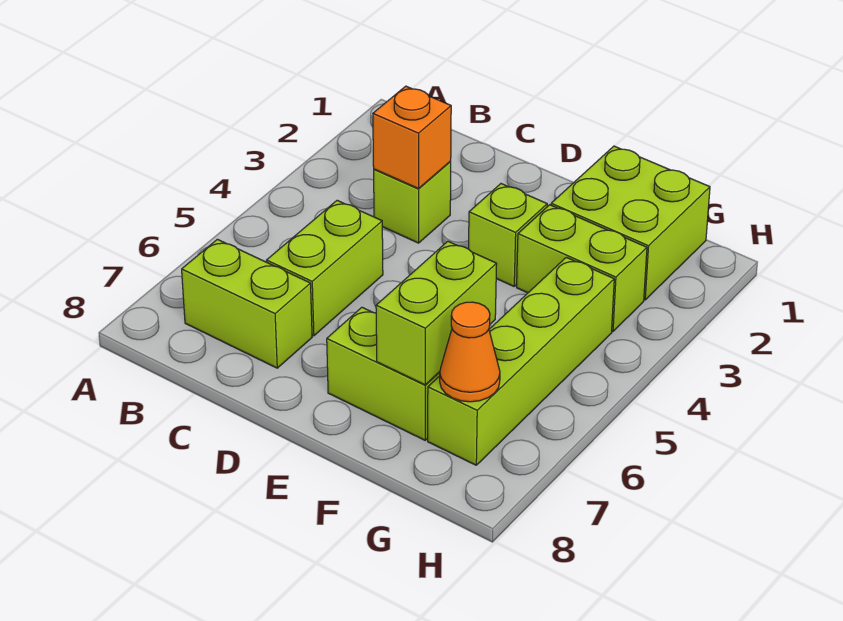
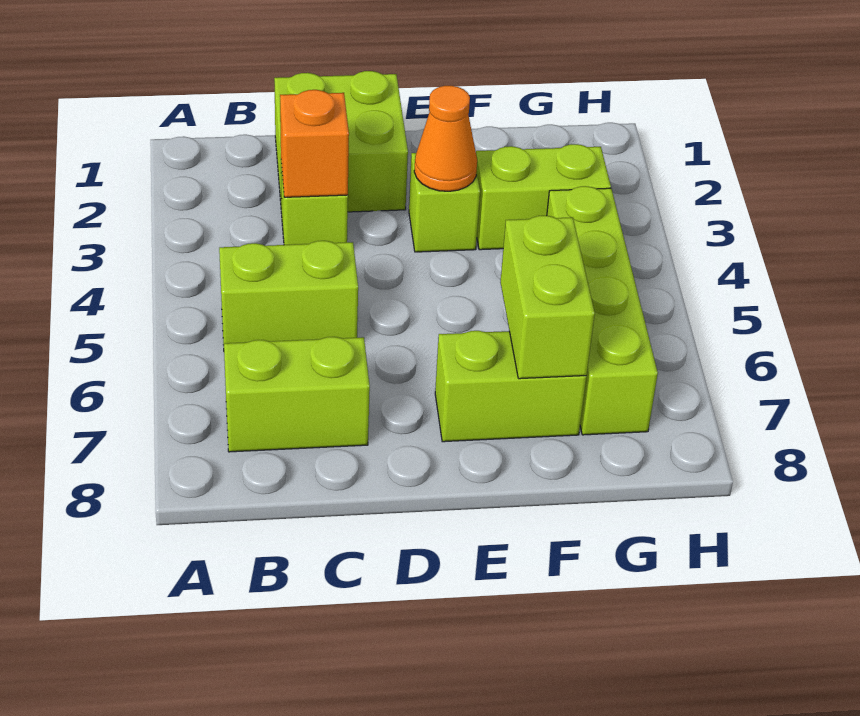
lime 1x2 brick [267,200,383,336] -> lime 1x2 brick turned to [219,241,358,344]
lime 2x2 brick [551,146,710,300] -> lime 2x2 brick moved to [274,71,408,213]
orange 1x1 cone [440,302,500,402] -> orange 1x1 cone moved to [414,86,477,191]

